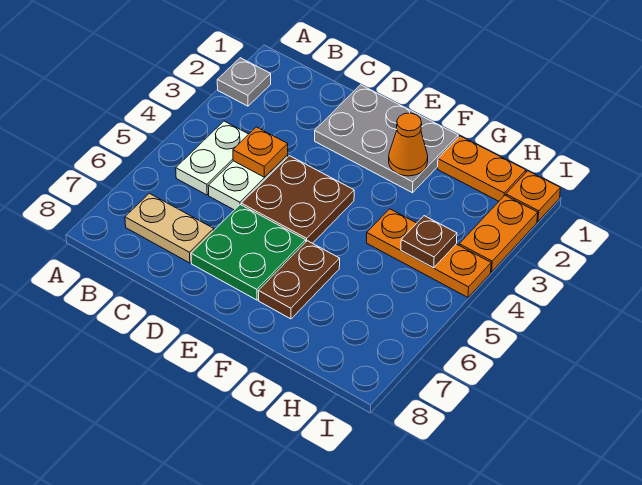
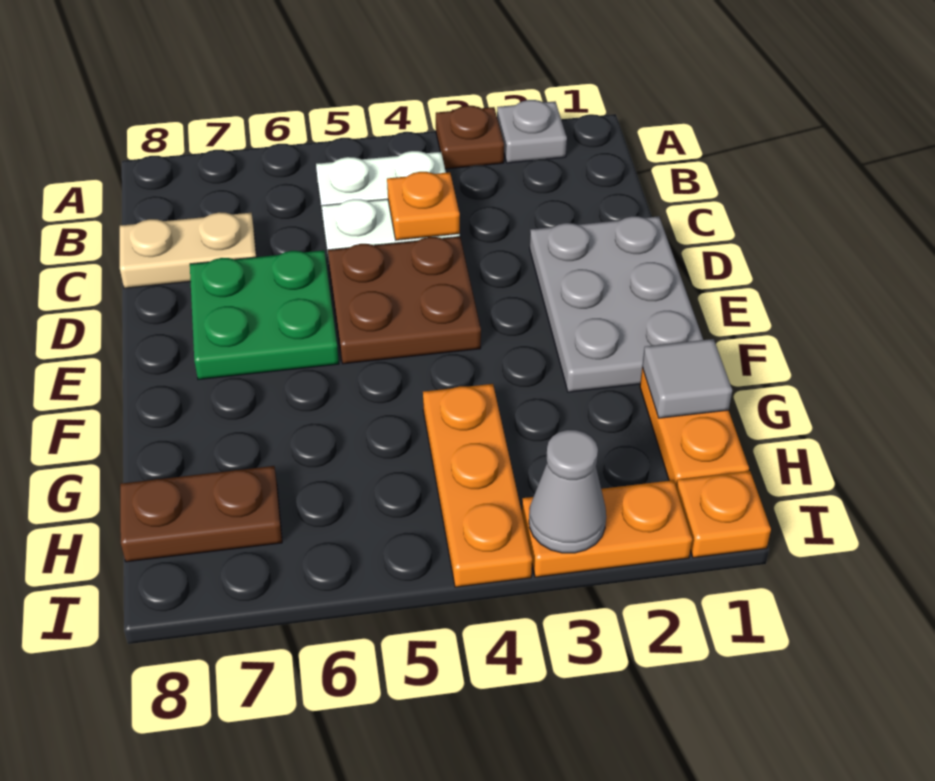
tan 1x2 plate [125,193,214,263] -> tan 1x2 plate turned to [120,212,256,288]
orange 1x1 cone [389,113,428,176] -> none
brown 1x2 plate [258,241,340,319] -> brown 1x2 plate moved to [120,466,282,562]
none -> grey 1x1 tile [642,339,732,418]
brown 1x1 plate [401,216,457,268] -> brown 1x1 plate moved to [436,106,504,169]
none -> grey 1x1 cone [529,430,606,553]

